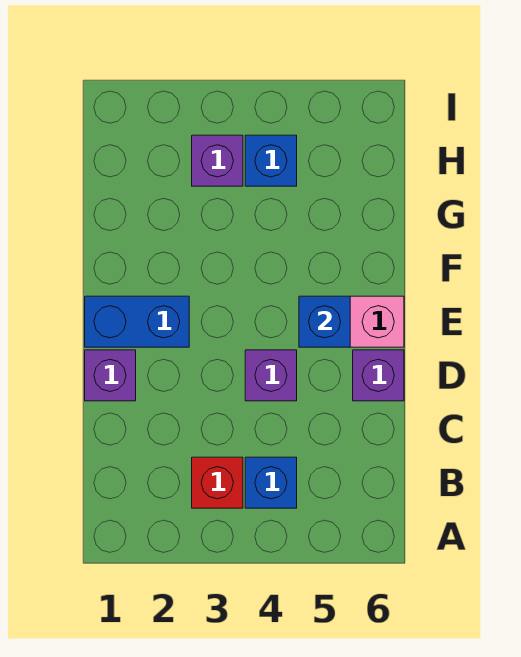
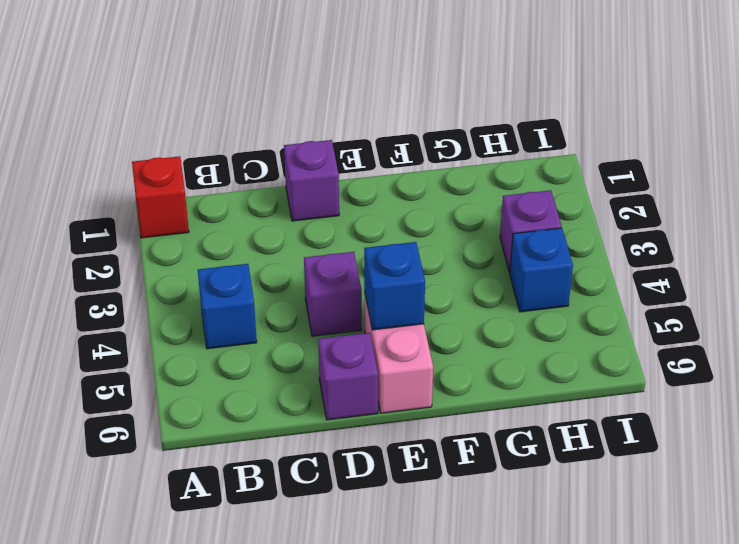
red 1x1 brick [192,457,243,508] -> red 1x1 brick moved to [132,156,189,238]
blue 1x2 brick [85,296,189,347] -> none

